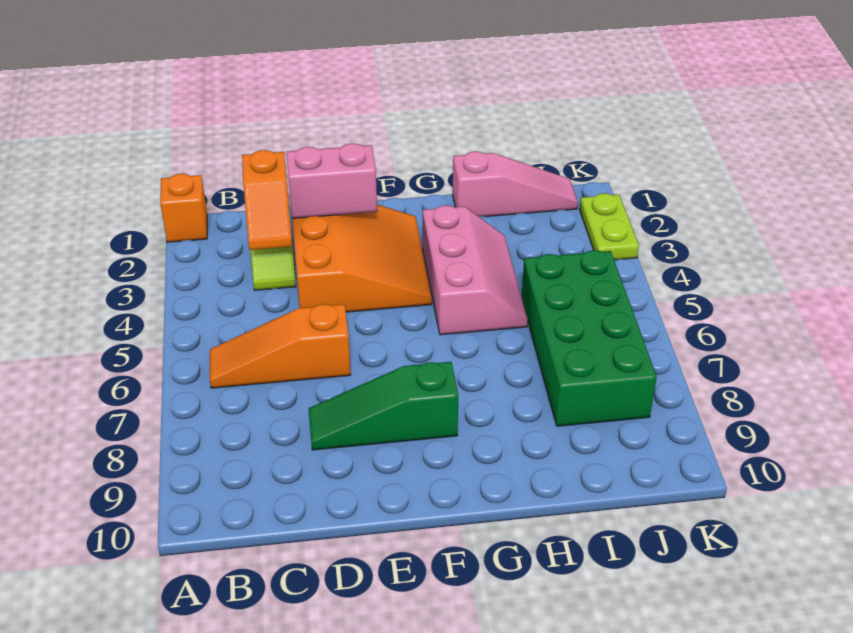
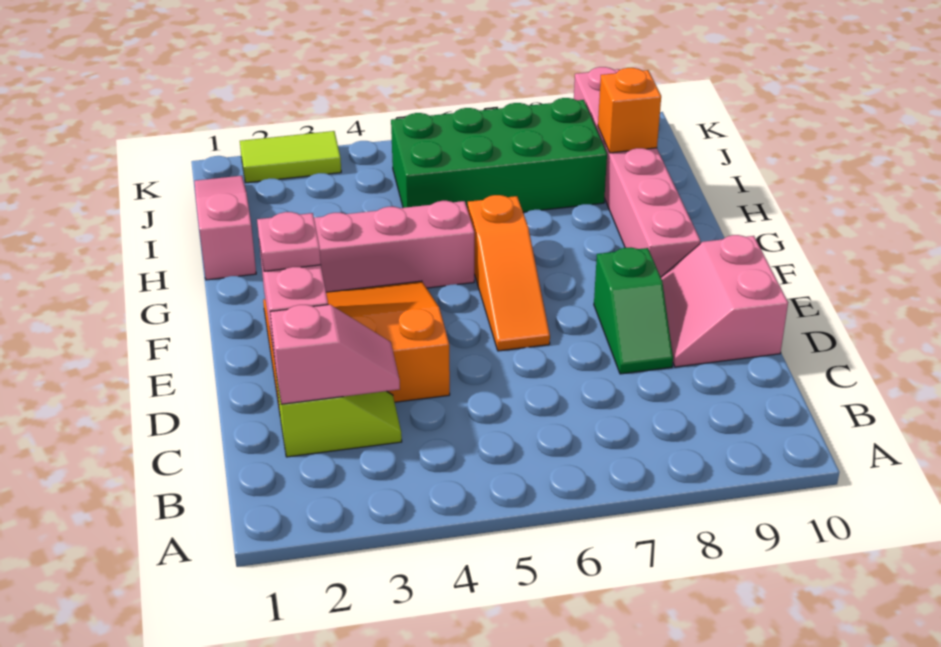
orange 1x1 brick [160,174,207,242] -> orange 1x1 brick moved to [598,68,661,153]
orange 1x3 slope [210,304,351,388] -> orange 1x3 slope moved to [468,195,550,351]
orange 1x2 slope [242,150,292,250] -> pink 1x2 slope [270,304,400,404]
green 1x3 slope [308,362,458,450] -> green 1x2 slope [594,247,673,374]
none -> pink 2x2 slope [661,235,788,367]
none -> pink 1x1 plate [257,212,321,271]
none -> pink 1x6 brick [574,67,700,277]
lime 1x2 plate [580,193,639,260] -> lime 1x2 tile [240,131,341,183]

